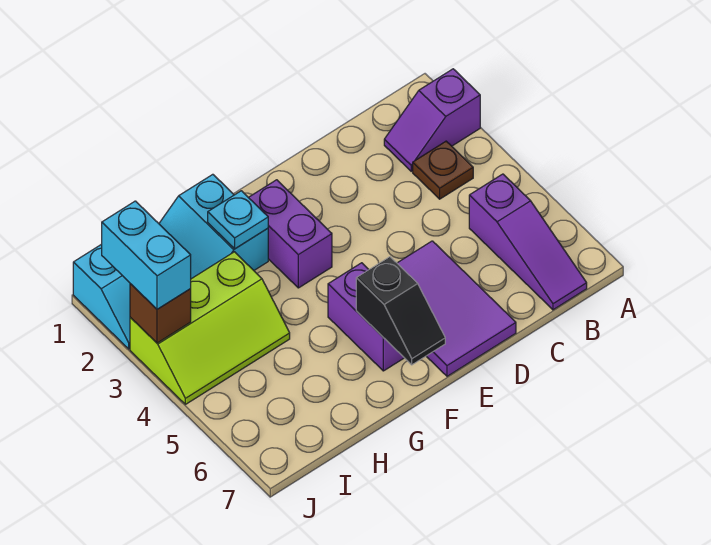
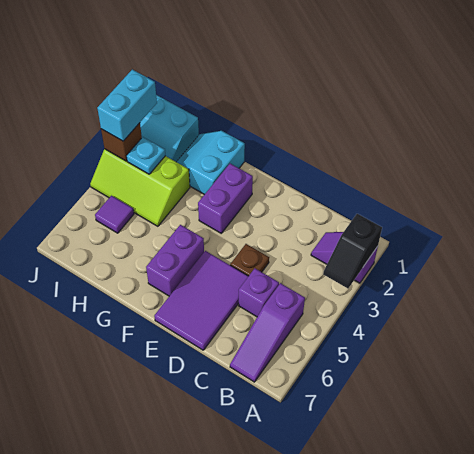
brown 1x1 plate [413,141,473,199] -> brown 1x1 plate moved to [230,244,269,276]
none -> purple 1x1 brick [239,268,279,317]
black 1x2 slope [356,257,445,365] -> black 1x2 slope moved to [323,214,382,288]
cyan 1x1 plate [208,191,268,249] -> cyan 1x1 plate moved to [127,137,165,174]
none -> purple 1x1 tile [95,196,134,233]

